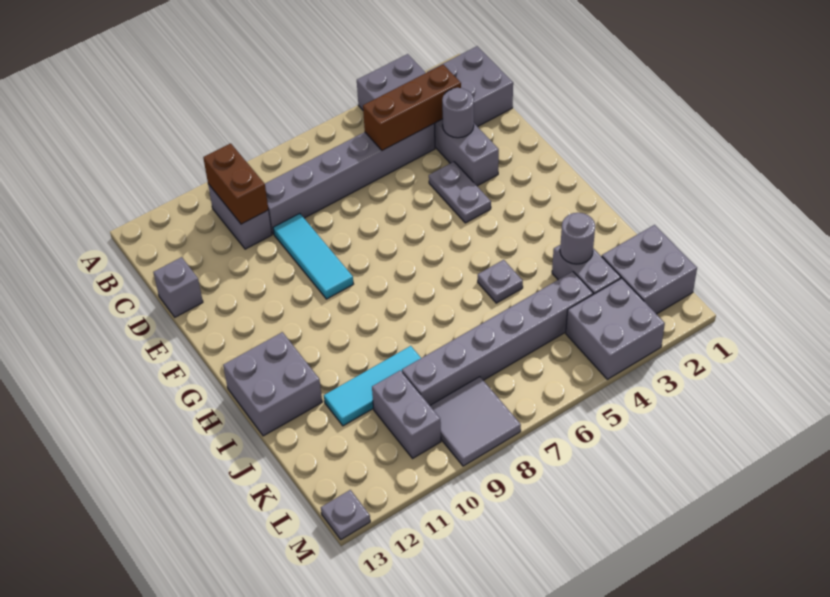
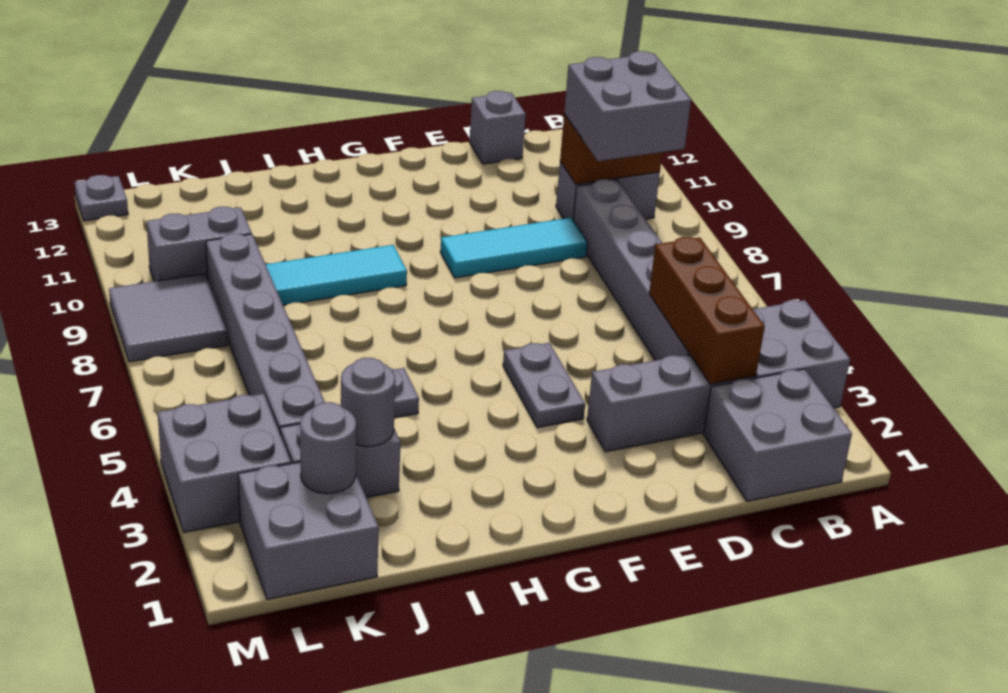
grey 1x1 round brick [442,88,474,138] -> grey 1x1 round brick moved to [300,402,356,494]
grey 1x2 plate [429,162,491,223] -> grey 1x2 plate turned to [503,343,585,428]
grey 2x2 brick [223,332,322,436] -> grey 2x2 brick moved to [564,51,691,161]
cyan 1x3 tile [324,346,421,426] -> cyan 1x3 tile turned to [266,245,407,305]

